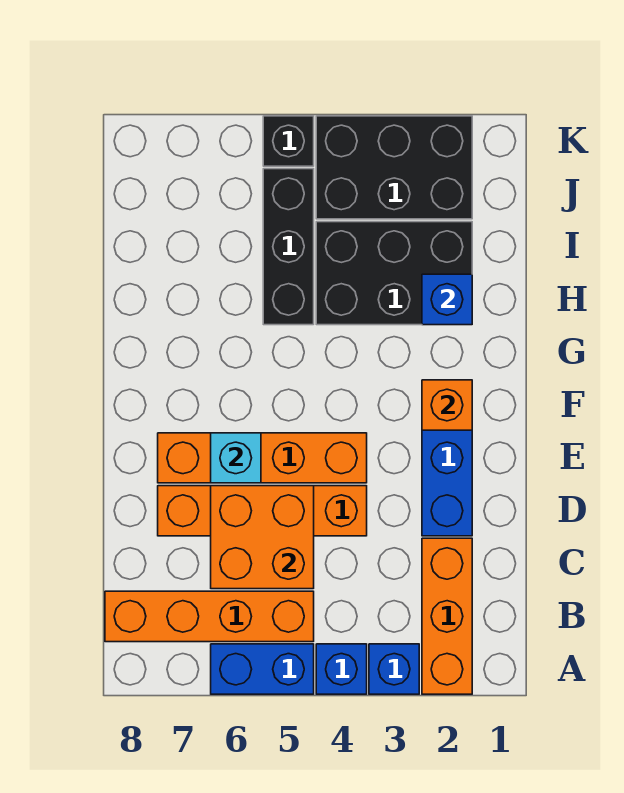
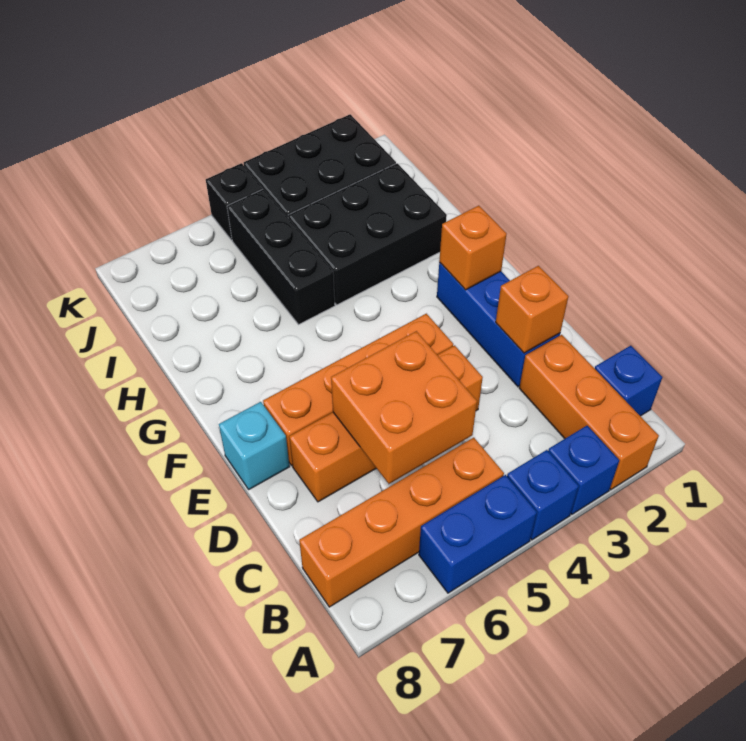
none -> orange 1x1 brick [496,266,569,353]
cyan 1x1 brick [211,433,261,483] -> cyan 1x1 brick moved to [219,402,290,489]
blue 1x1 brick [422,274,472,325] -> blue 1x1 brick moved to [595,346,662,416]

